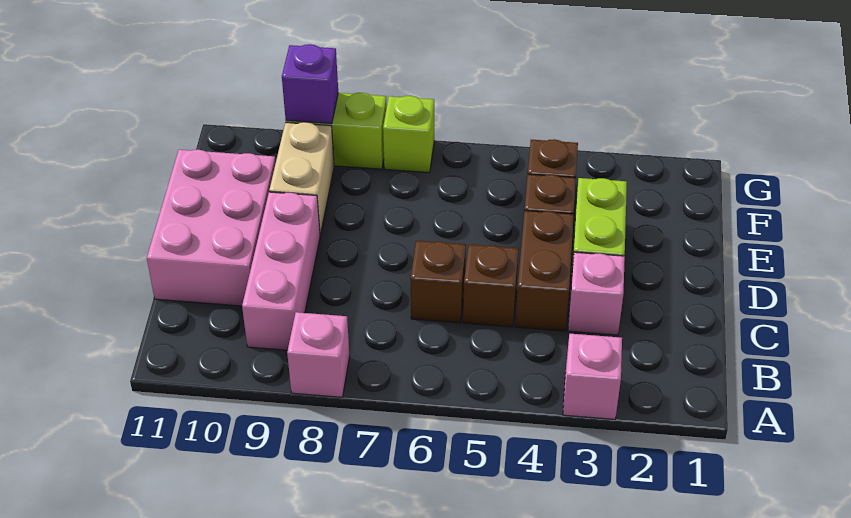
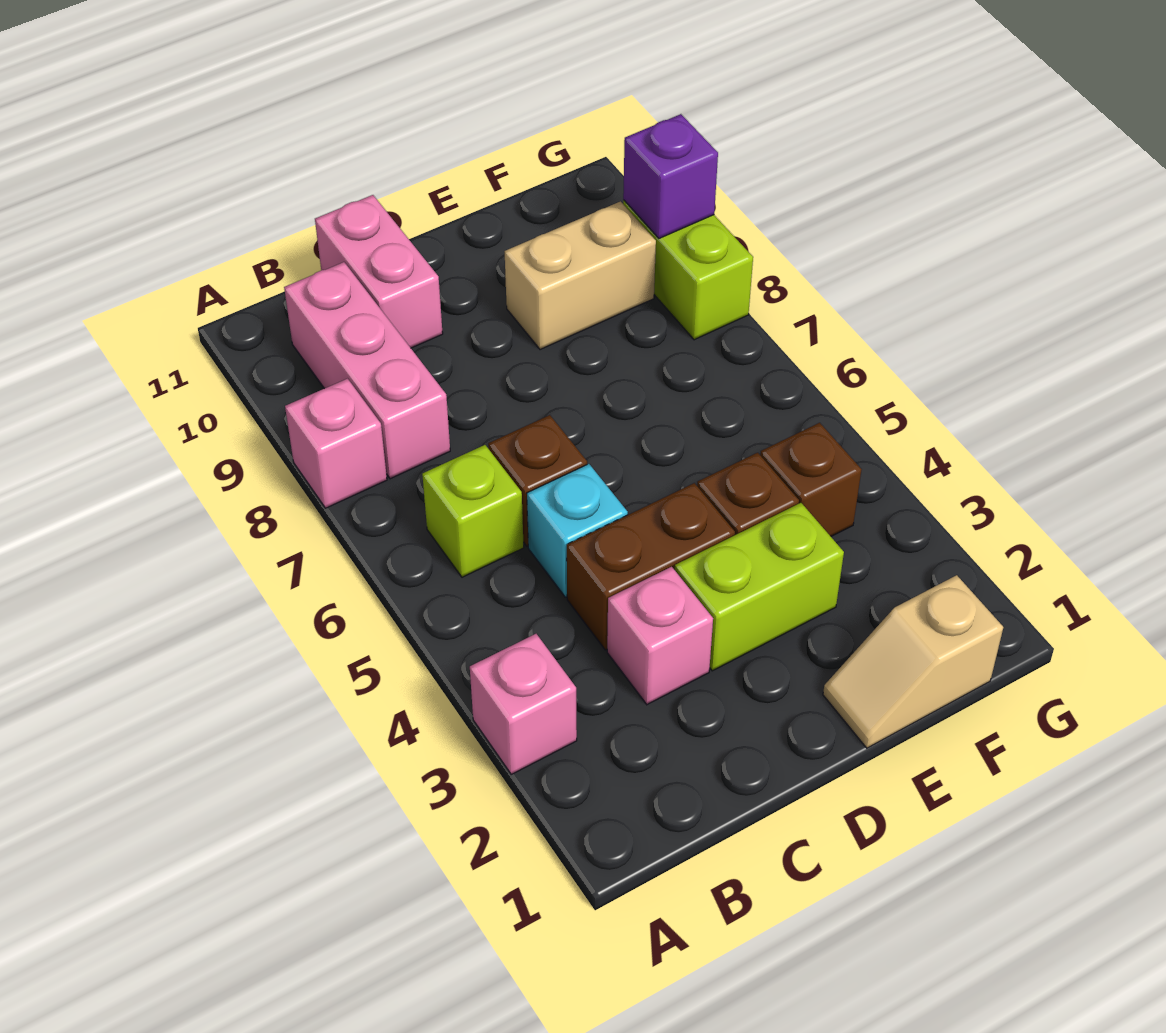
pink 1x3 brick [242,192,320,350] -> pink 1x3 brick turned to [284,262,450,479]
brown 1x1 brick [463,245,519,327] -> cyan 1x1 brick [527,464,628,597]
pink 2x3 brick [147,150,276,306] -> pink 1x2 brick [315,195,443,348]
none -> tan 1x2 slope [823,575,1003,748]
lime 1x1 brick [383,96,434,173] -> lime 1x1 brick moved to [422,445,524,577]

